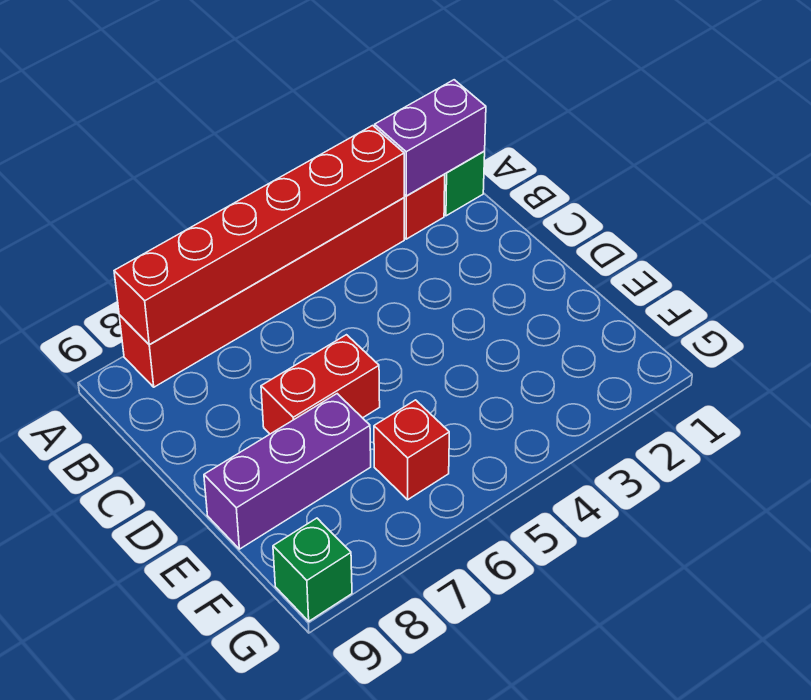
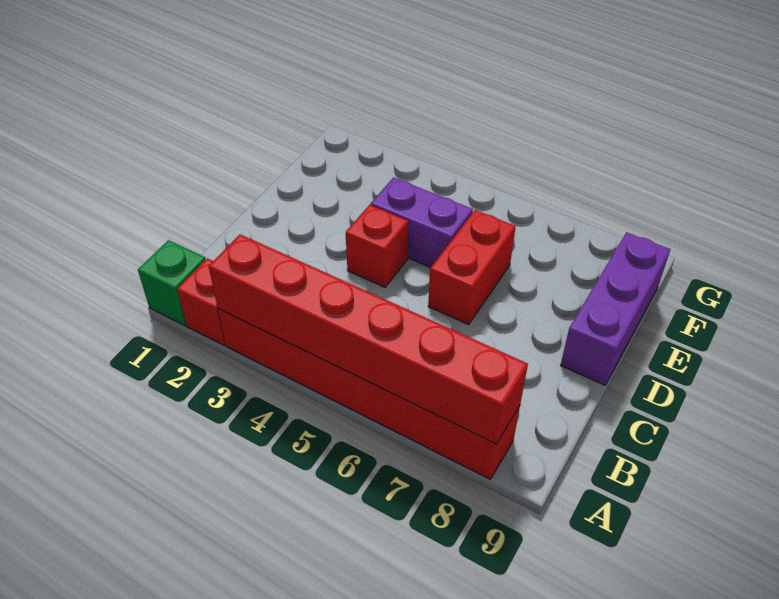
purple 1x2 brick [375,80,486,196] -> purple 1x2 brick moved to [371,178,473,268]
red 1x2 brick [261,335,380,434] -> red 1x2 brick turned to [428,210,516,324]
purple 1x3 brick [204,394,371,549] -> purple 1x3 brick turned to [561,232,671,385]
red 1x1 brick [374,400,449,500] -> red 1x1 brick moved to [346,205,408,287]
green 1x1 brick [273,518,352,621] -> none

